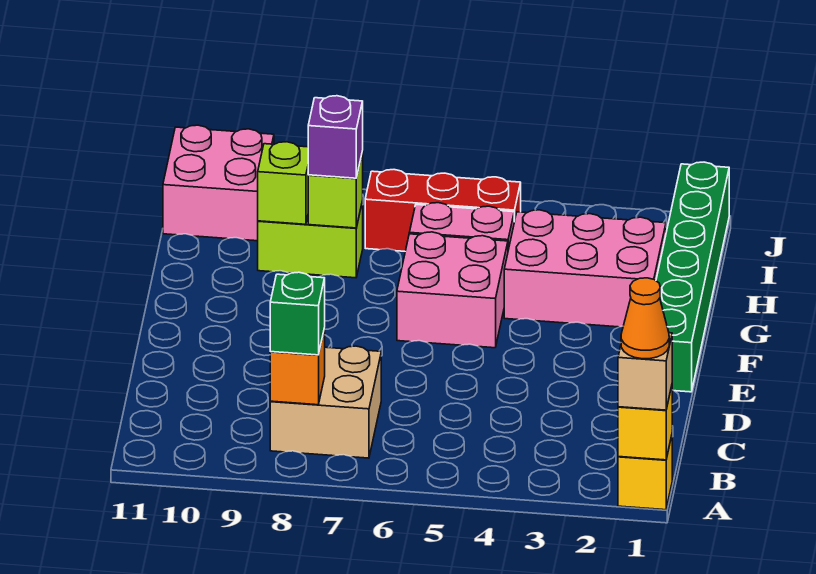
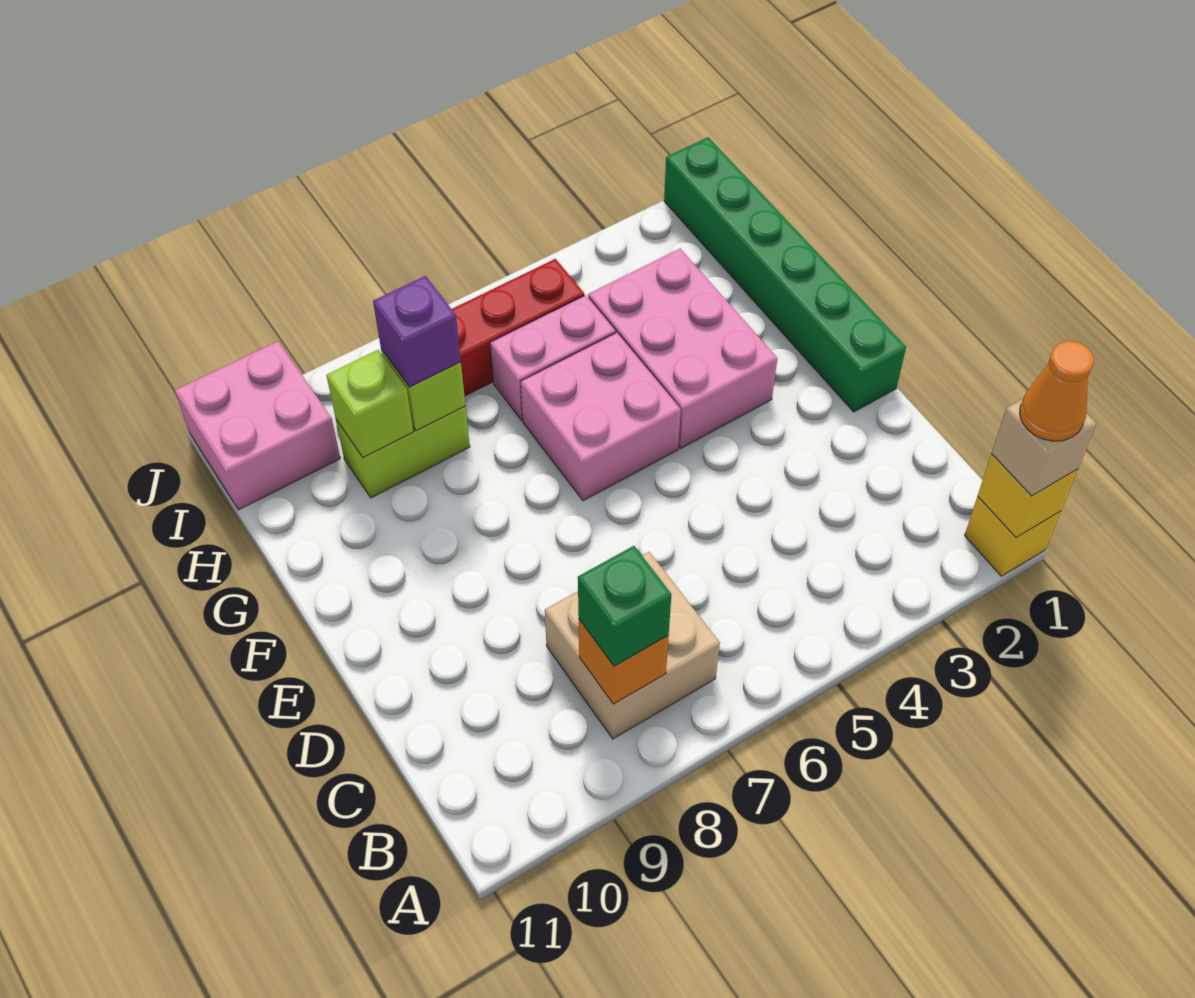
pink 2x3 brick [504,210,666,327] -> pink 2x3 brick turned to [588,249,777,448]

